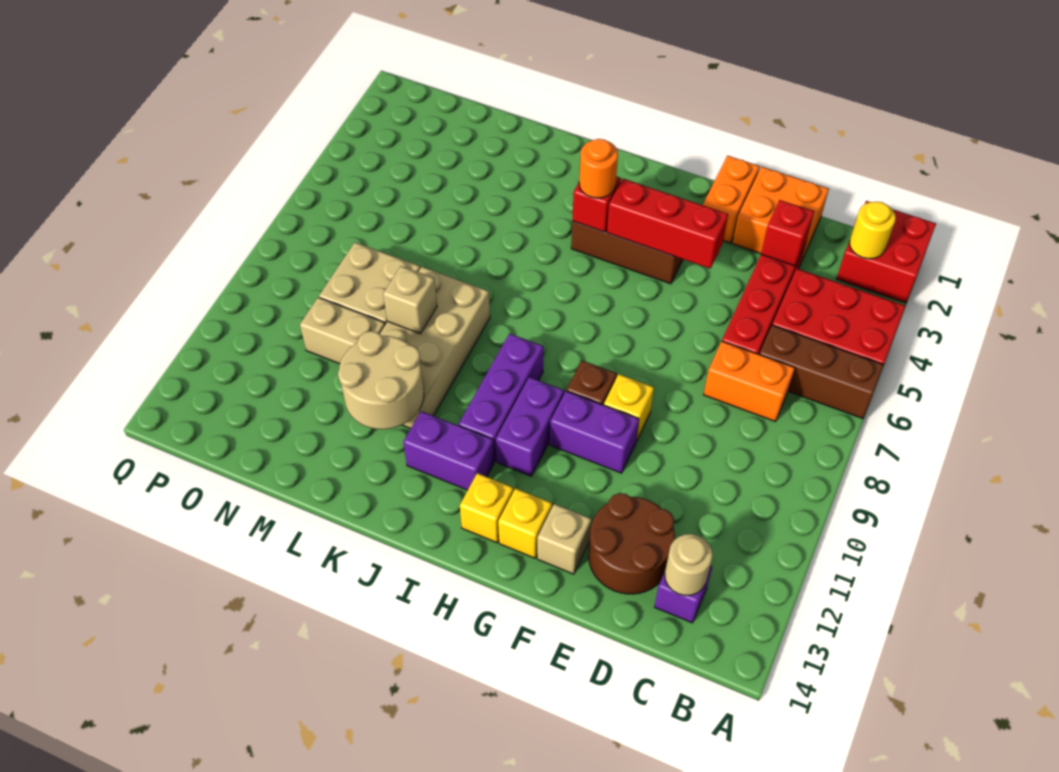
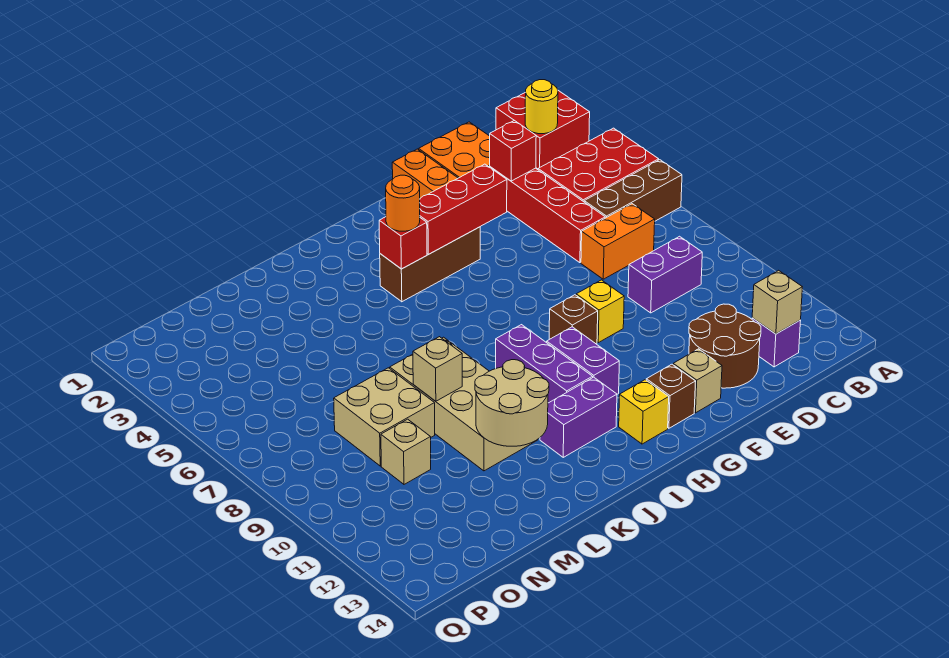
tan 1x1 round brick [665,534,713,596] -> tan 1x1 brick [752,270,802,334]
purple 1x2 brick [550,391,639,473] -> purple 1x2 brick moved to [628,236,702,313]
yellow 1x1 brick [498,488,552,558] -> brown 1x1 brick [646,364,696,428]
tan 1x2 brick [300,297,385,364] -> tan 1x1 brick [381,419,431,484]

